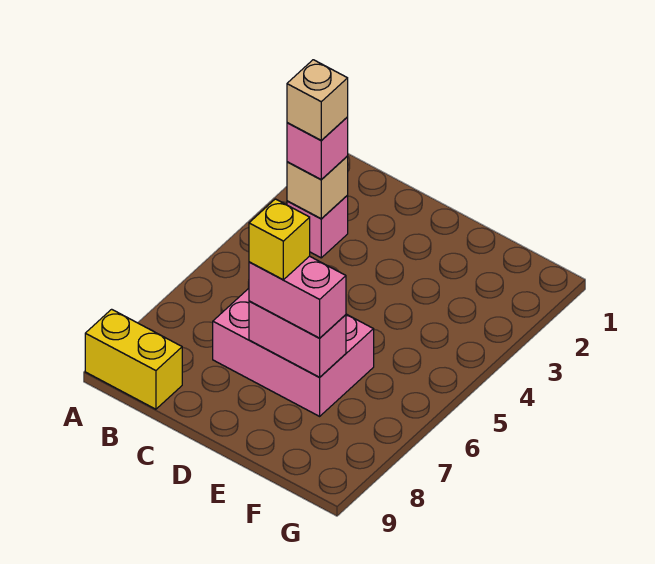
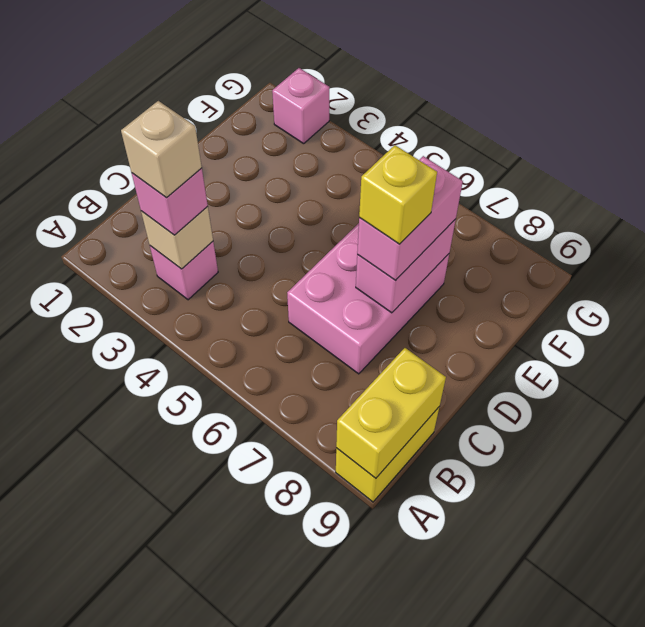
none -> yellow 1x2 brick [336,348,446,478]
none -> pink 1x1 brick [272,68,330,144]

